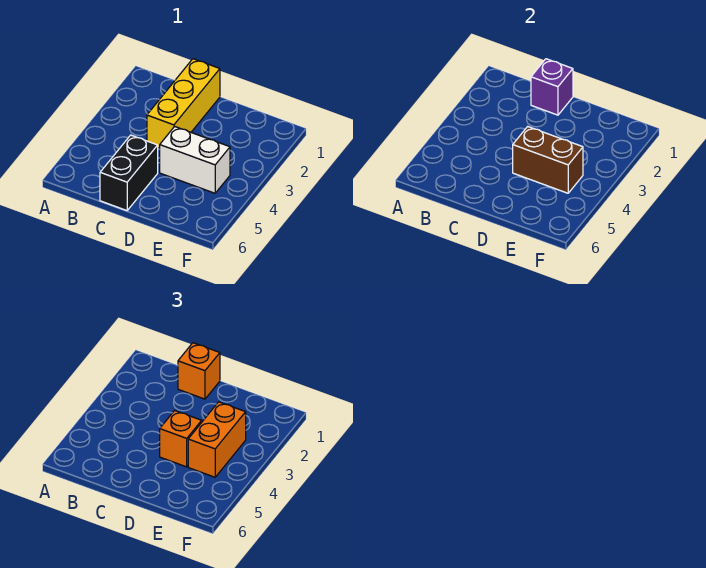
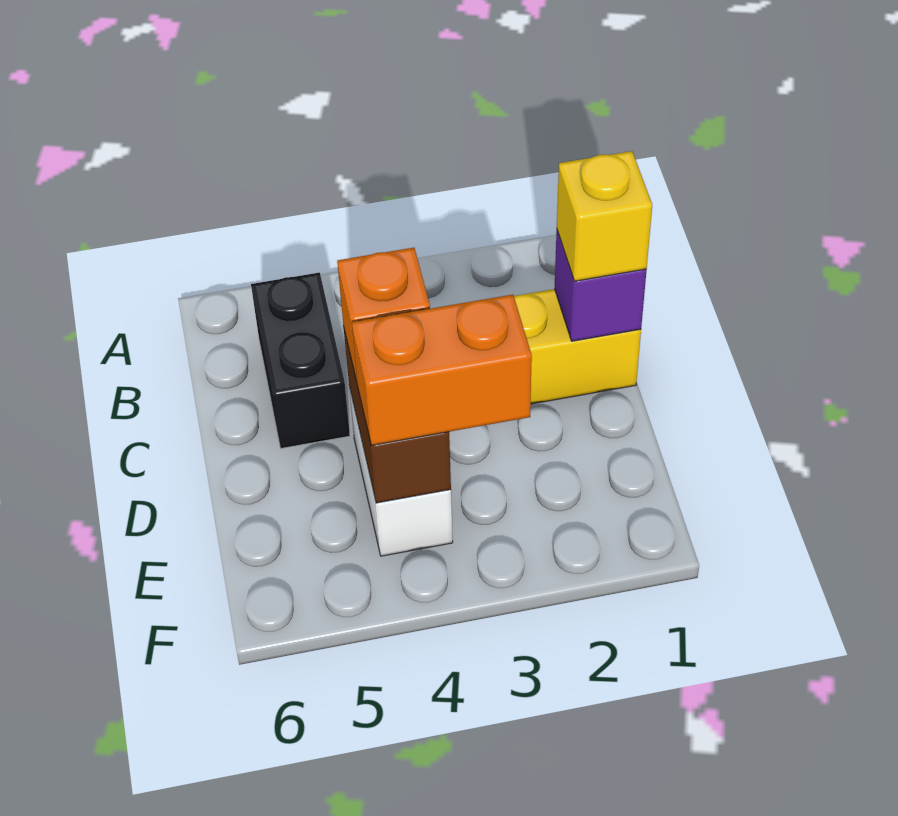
orange 1x1 brick [178,343,220,399] -> yellow 1x1 brick [557,151,652,281]
black 1x2 brick [100,135,158,211] -> black 1x2 brick turned to [251,272,350,448]

